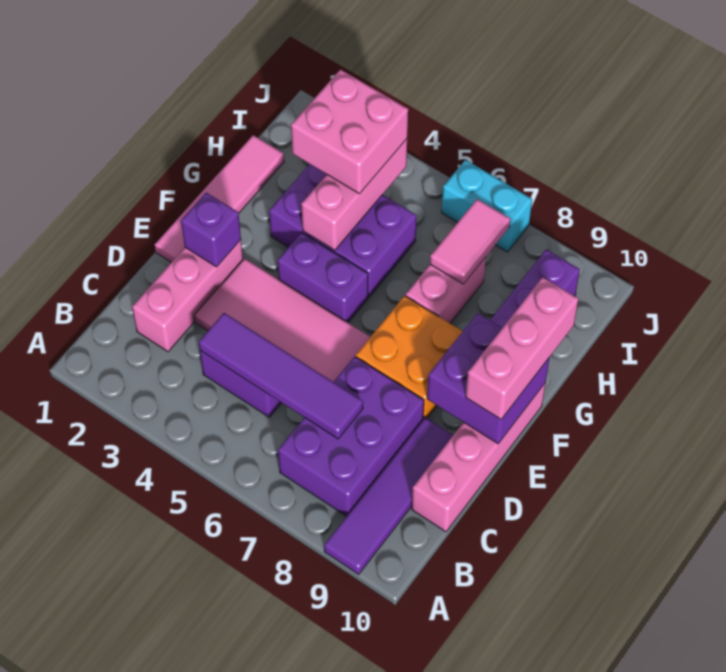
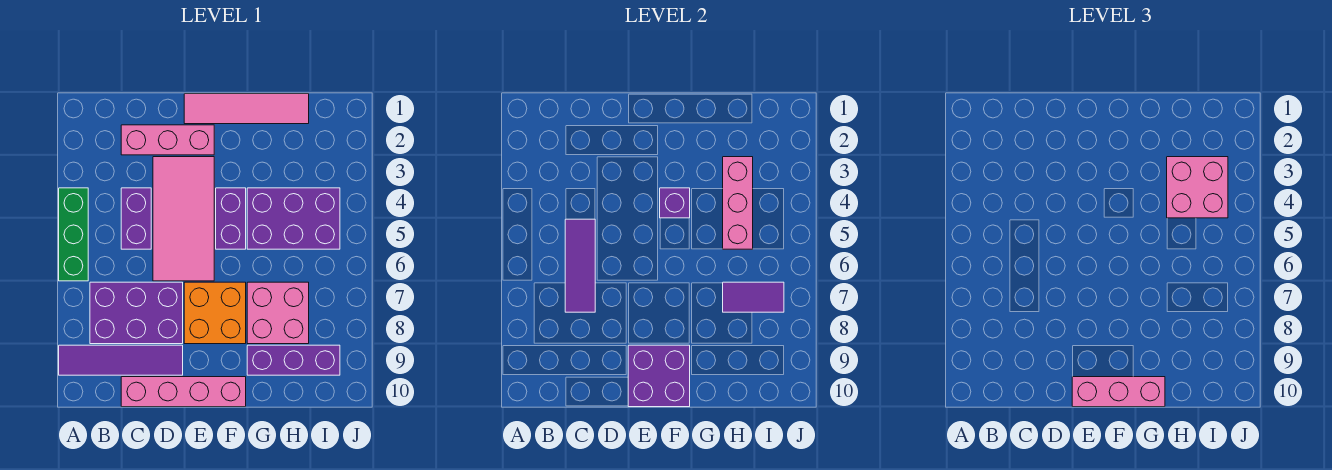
none -> green 1x3 brick [59,188,88,281]
purple 1x4 tile [199,313,363,439] -> purple 1x3 tile [565,219,595,312]
purple 1x1 brick [181,193,241,267] -> purple 1x1 brick moved to [660,188,690,218]
purple 2x3 brick [269,164,417,297] -> purple 2x3 brick turned to [247,188,340,249]
pink 1x3 brick [301,139,407,250] -> pink 1x3 brick turned to [723,157,753,249]
pink 1x2 brick [406,257,486,323] -> pink 2x2 brick [247,282,309,344]
pink 1x2 tile [430,199,510,284] -> purple 1x2 tile [723,282,784,312]
cyan 1x2 brick [442,160,532,252] -> none

